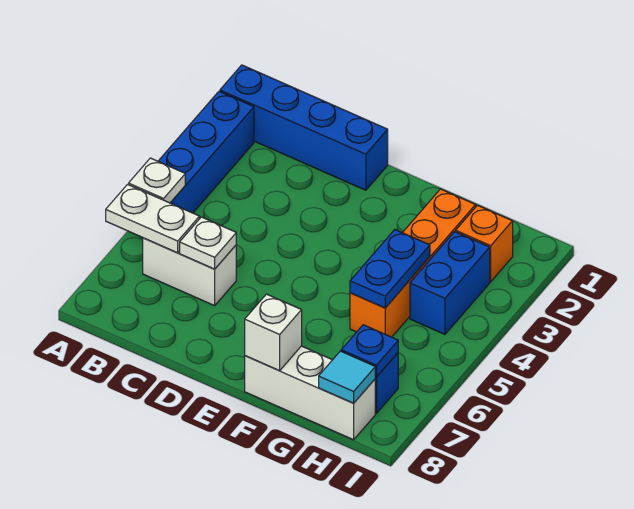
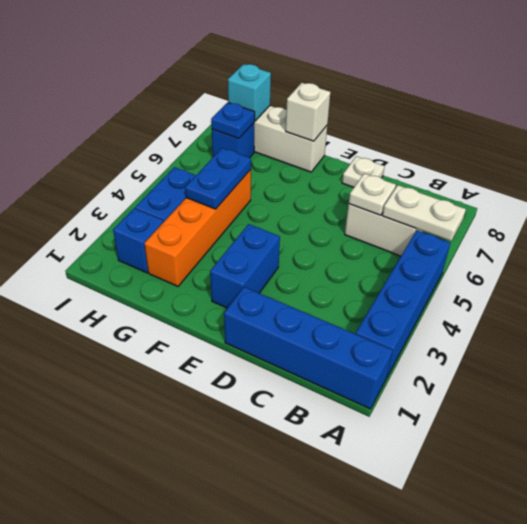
white 1x1 plate [129,158,185,203] -> white 1x1 plate moved to [342,156,384,188]
none -> blue 1x2 brick [210,224,280,308]
orange 1x1 brick [456,205,513,282] -> blue 1x1 brick [113,208,163,273]
cyan 1x1 tile [319,351,375,403] -> cyan 1x1 brick [228,64,271,121]

